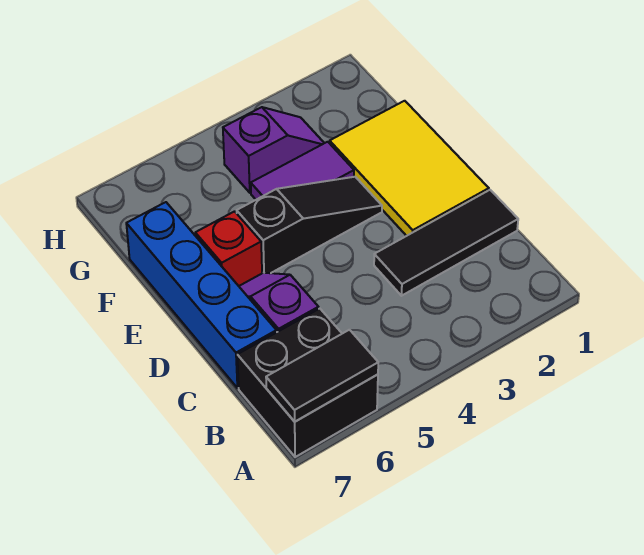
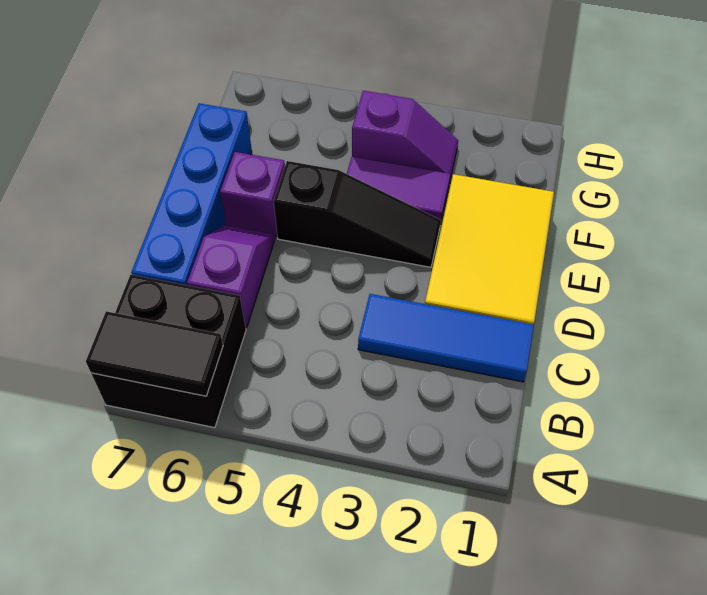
black 1x3 tile [374,190,518,296] -> blue 1x3 tile [358,294,534,382]
red 1x1 brick [195,211,262,286] -> purple 1x1 brick [220,152,285,239]

